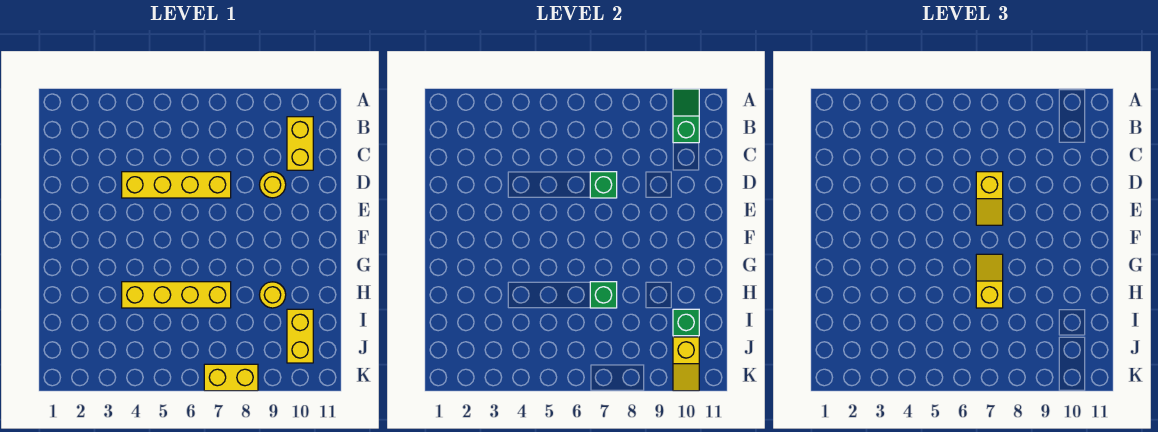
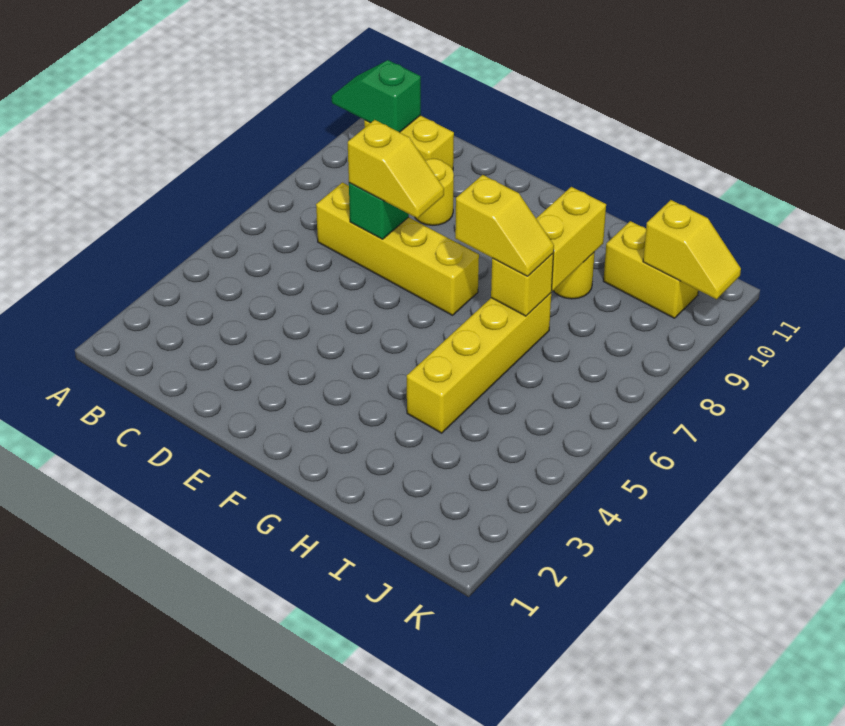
yellow 1x4 brick [122,172,231,198] -> yellow 1x4 brick turned to [316,183,479,315]
yellow 1x2 slope [976,254,1003,308] -> yellow 1x2 slope turned to [455,175,554,276]
green 1x1 brick [590,282,617,308] -> yellow 1x1 brick [491,253,554,316]
green 1x1 brick [673,309,699,336] -> none
yellow 1x2 brick [204,364,258,391] -> yellow 1x2 brick moved to [536,187,606,291]

